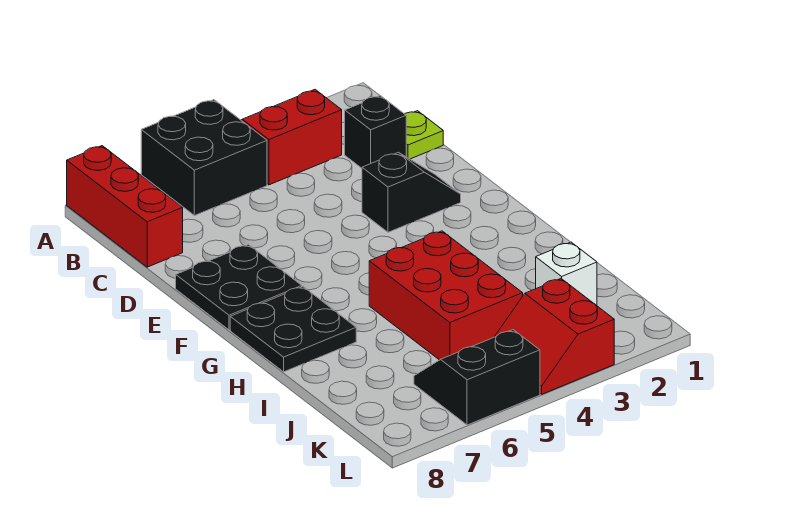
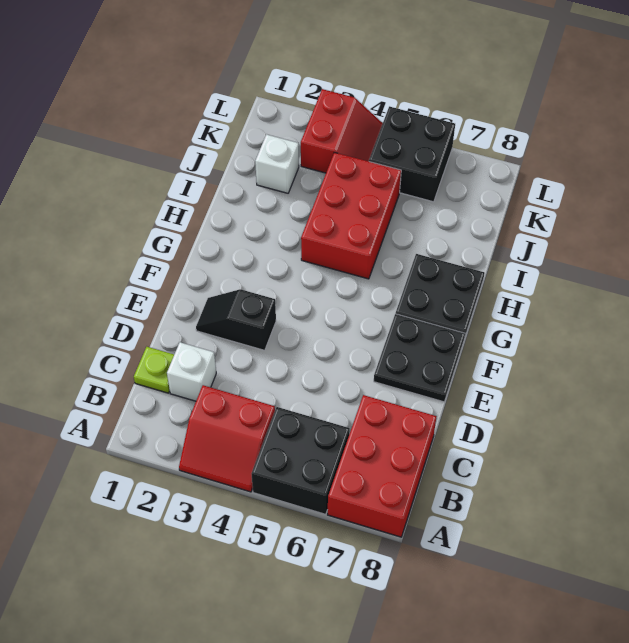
red 1x3 brick [67,146,183,267] -> red 2x3 brick [328,395,437,537]
black 1x1 brick [345,96,406,168] -> white 1x1 brick [167,342,216,401]
black 2x2 slope [414,330,540,425] -> black 2x2 brick [369,106,455,202]

